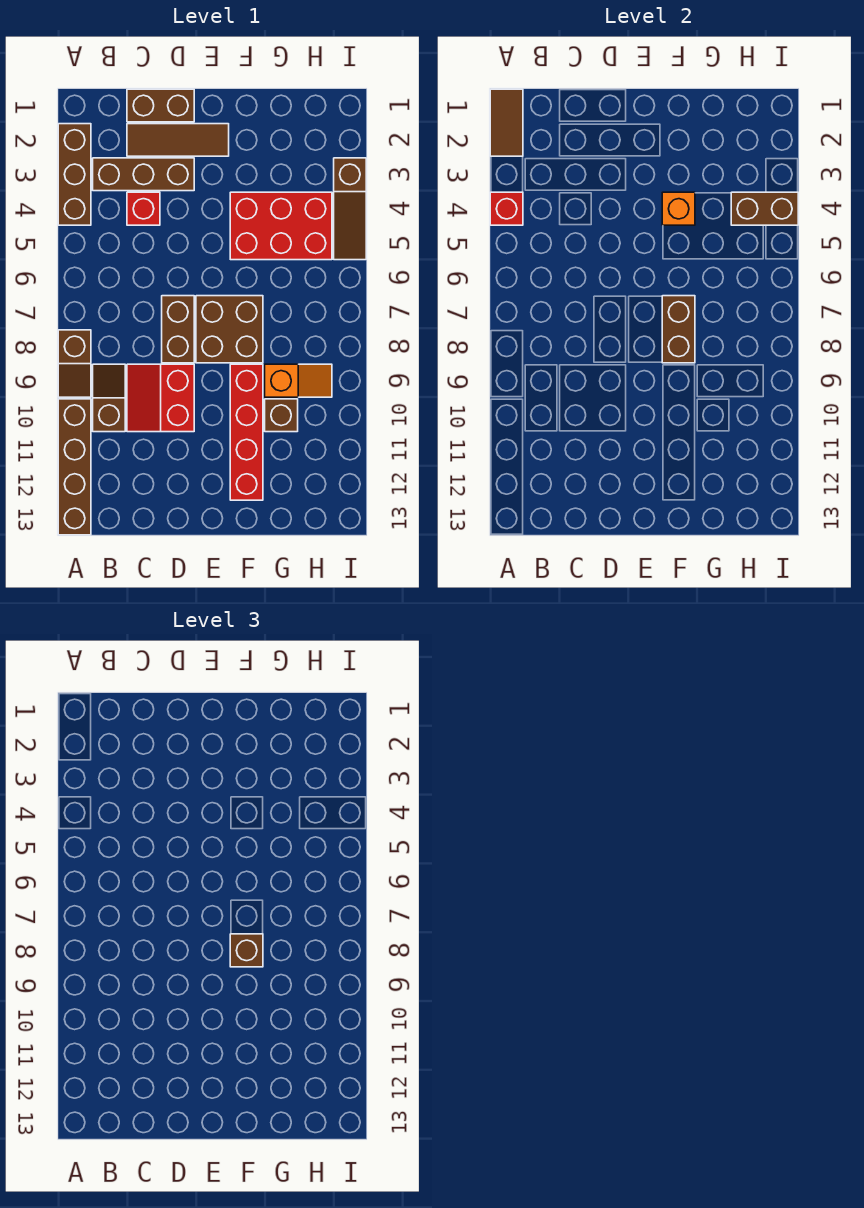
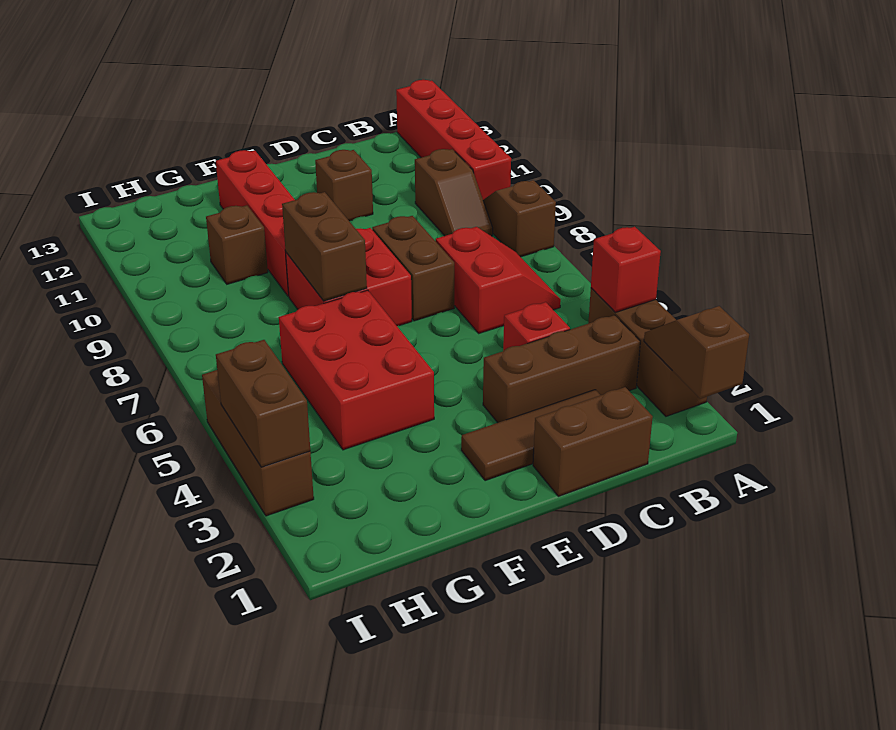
brown 1x2 tile [490,89,523,156] -> brown 1x2 slope [644,306,749,399]
brown 1x4 brick [58,399,91,535] -> red 1x4 brick [396,80,511,200]
red 2x2 slope [127,364,194,432] -> red 2x2 slope moved to [436,227,561,333]
brown 2x2 brick [196,296,263,363] -> red 2x2 brick [286,228,412,326]
red 2x3 brick [230,192,332,260] -> red 2x3 brick turned to [279,290,434,450]
orange 1x1 brick [662,192,695,225] -> none
brown 1x1 brick [230,934,263,967] -> brown 1x1 brick moved to [315,150,373,221]
orange 1x2 slope [265,364,332,397] -> none
brown 1x2 brick [731,192,798,225] -> brown 1x2 brick turned to [216,340,310,467]
brown 1x3 slope [334,158,366,260] -> brown 1x3 brick [202,370,314,516]

